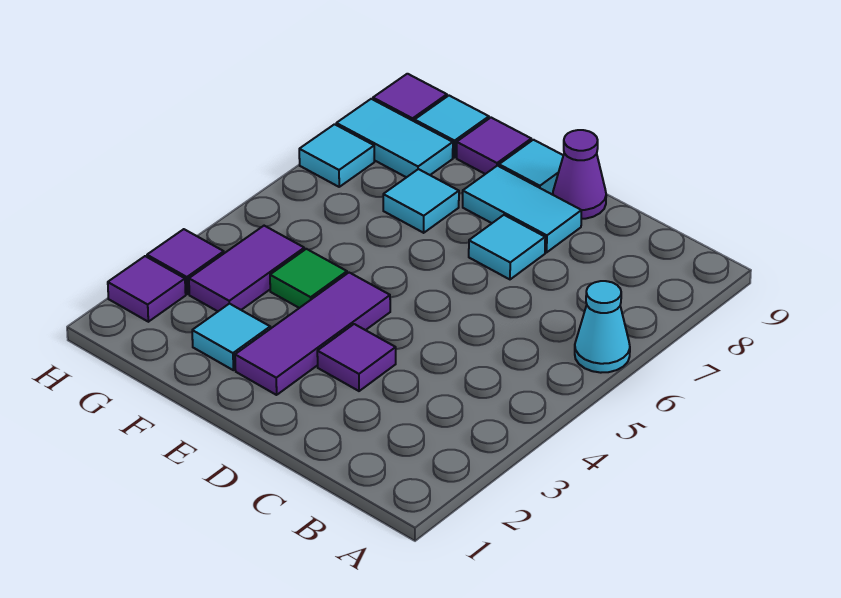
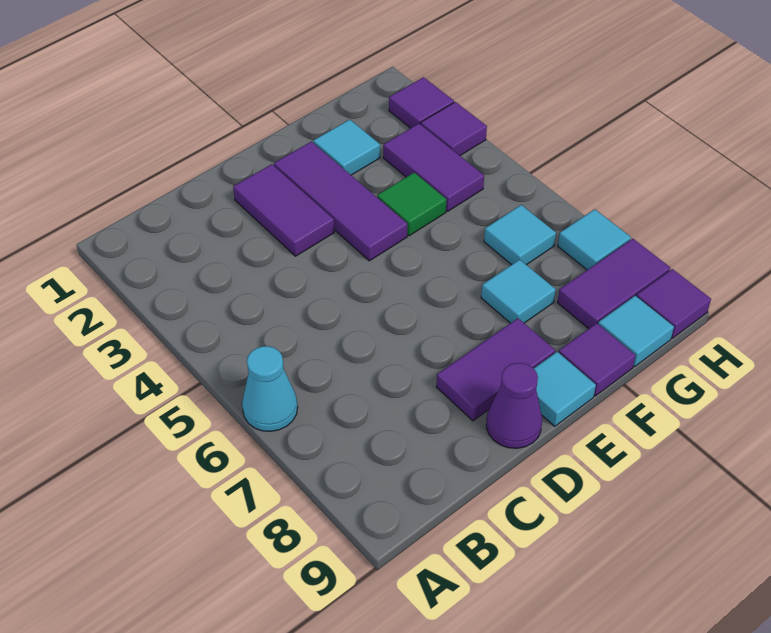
purple 1x1 tile [317,324,396,391] -> purple 1x2 tile [233,164,334,256]
cyan 1x1 tile [469,215,545,279] -> cyan 1x1 tile moved to [484,205,556,265]
cyan 1x2 tile [463,166,582,252] -> purple 1x2 tile [436,318,555,421]
cyan 1x2 tile [336,99,453,177] -> purple 1x2 tile [557,239,670,329]

